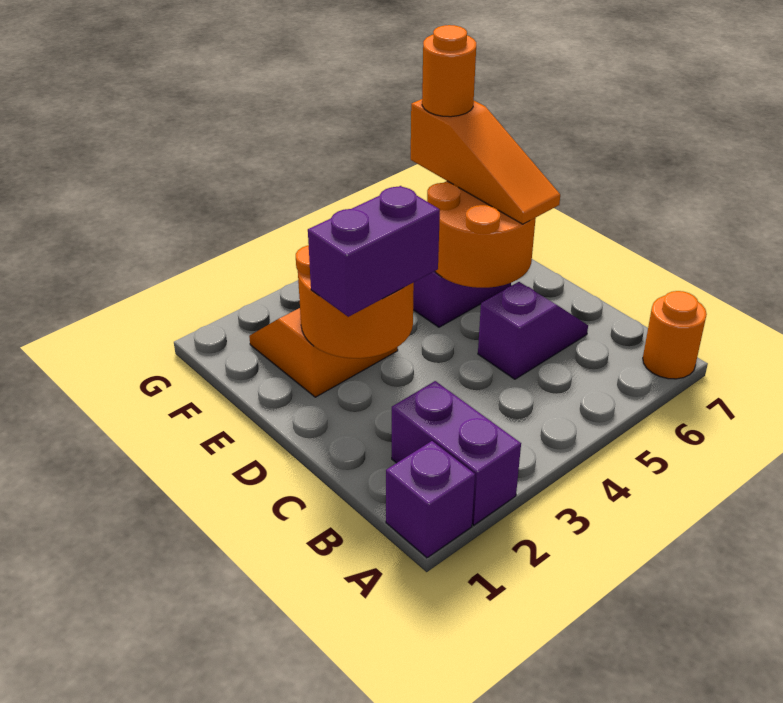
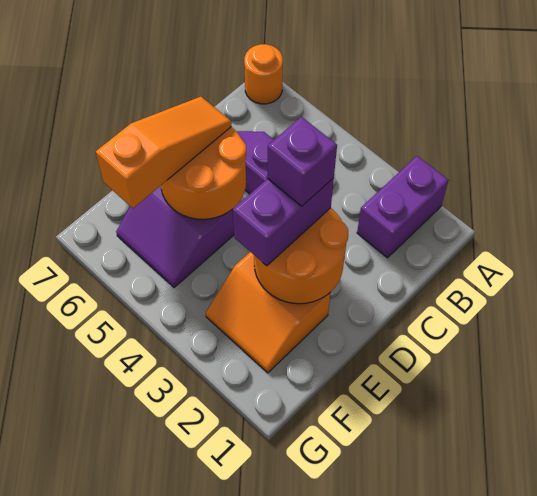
purple 1x1 brick [386,441,475,558] -> purple 1x1 brick moved to [268,117,337,206]
purple 1x2 brick [308,186,440,317] -> purple 1x2 brick turned to [233,178,334,266]
orange 1x1 round brick [422,25,476,117] -> none

